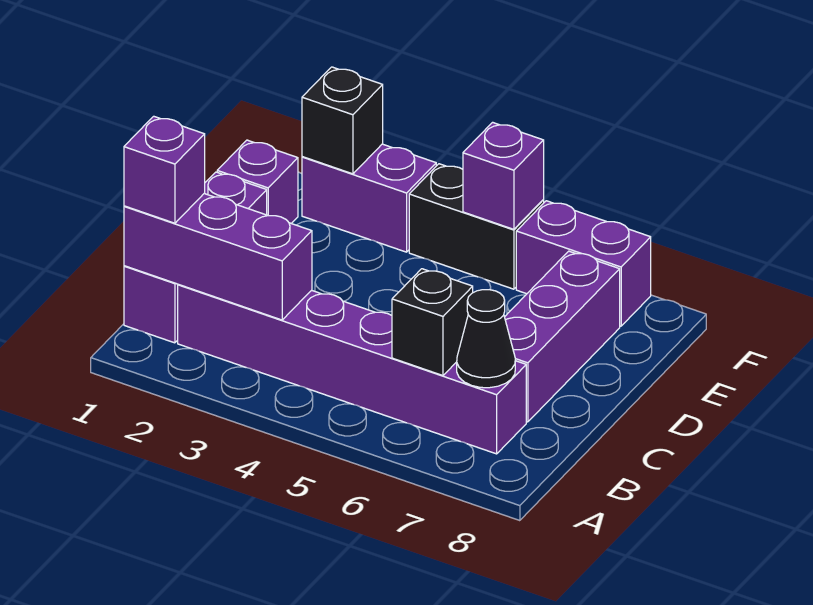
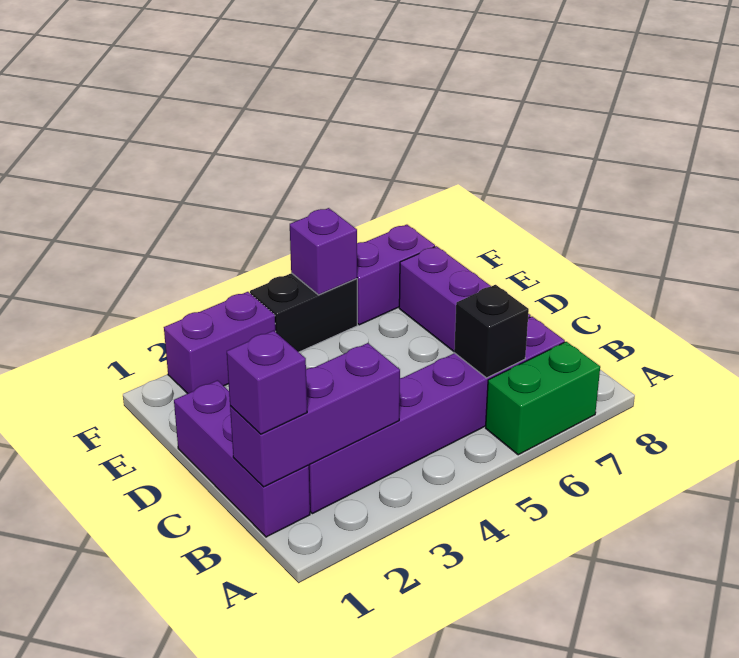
none -> green 1x2 brick [486,342,600,455]
black 1x1 cone [457,290,515,388] -> none
purple 1x1 brick [217,140,298,223] -> none
black 1x1 brick [302,67,383,174] -> none

